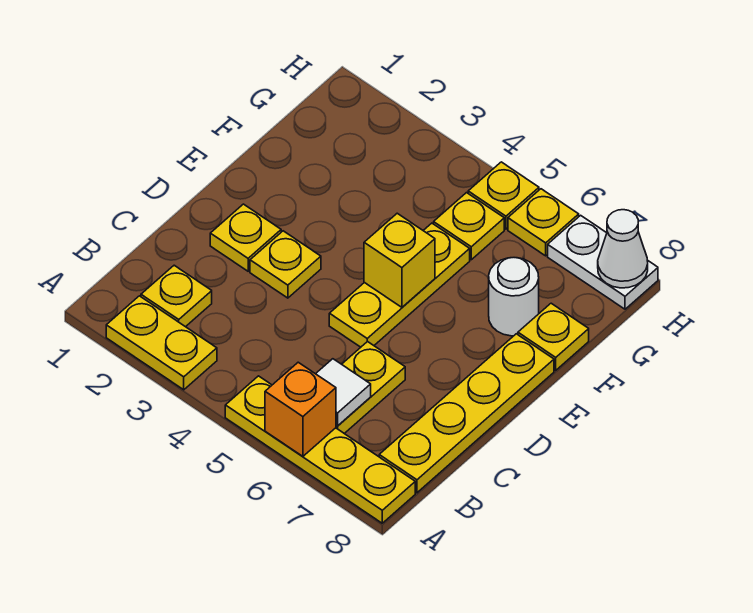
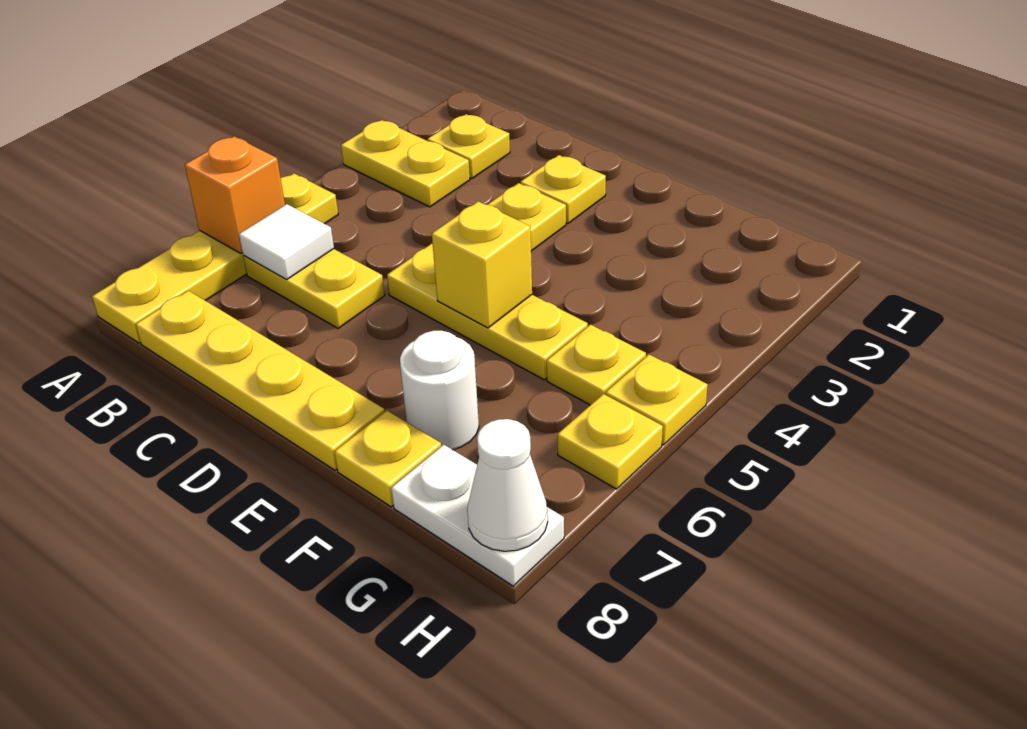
yellow 1x2 plate [106,296,217,390] -> yellow 1x2 plate turned to [341,120,470,207]
white 1x2 plate [548,215,658,309] -> white 1x2 plate turned to [391,445,564,586]

